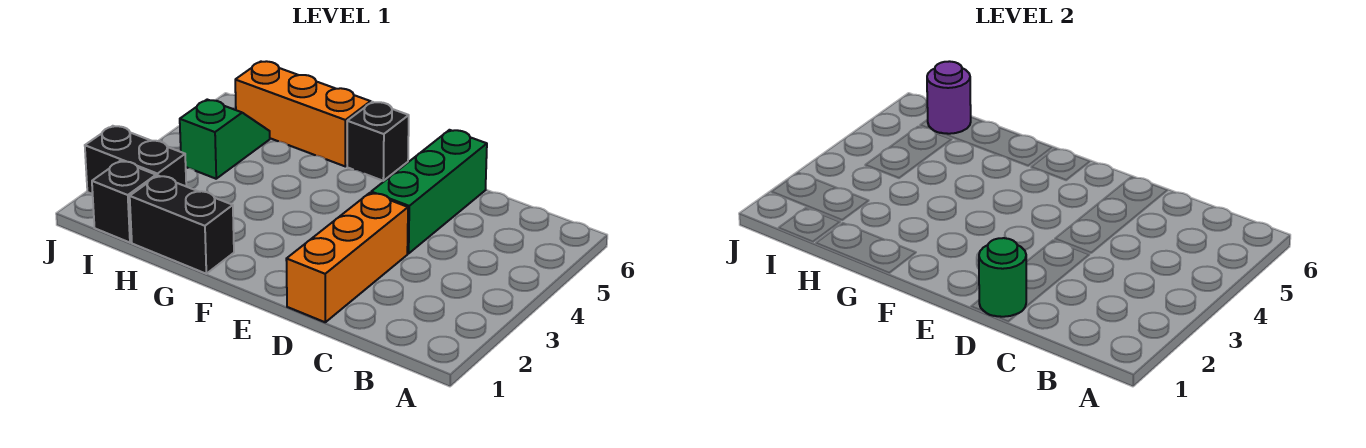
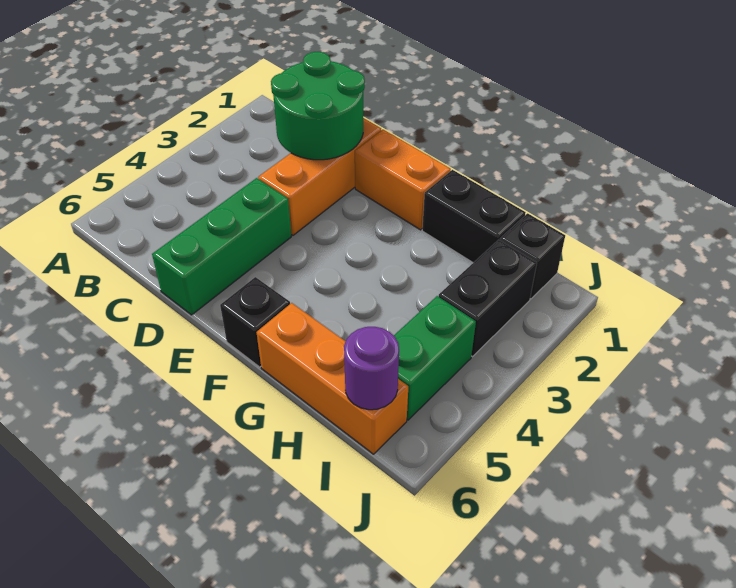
green 1x1 round brick [979,238,1026,317] -> green 2x2 round brick [271,52,365,160]
none -> orange 1x2 brick [355,129,451,230]
black 1x2 brick [85,126,186,194] -> black 1x2 brick turned to [438,240,537,357]
green 1x2 slope [180,100,270,179] -> green 1x2 brick [394,296,476,420]

